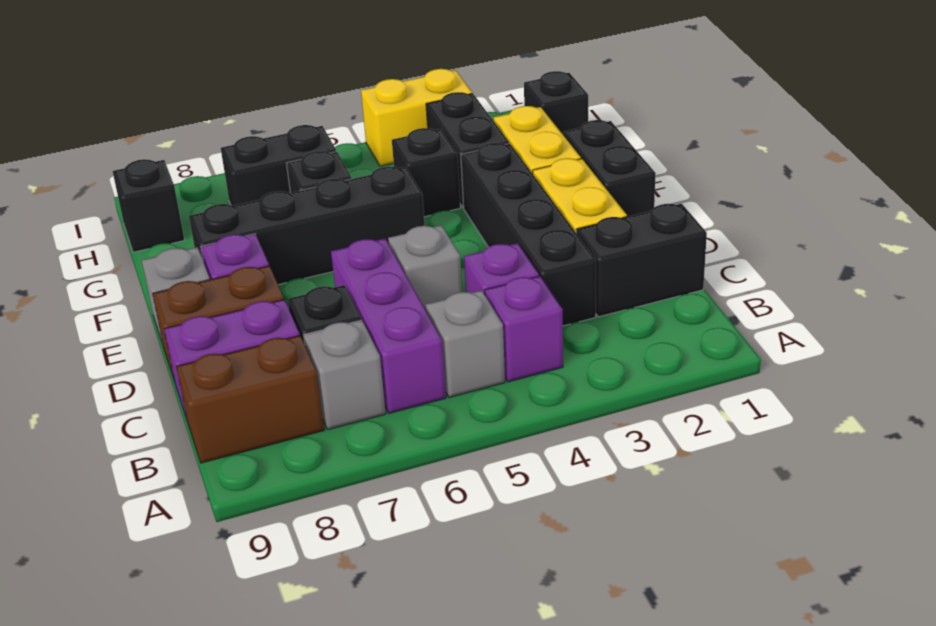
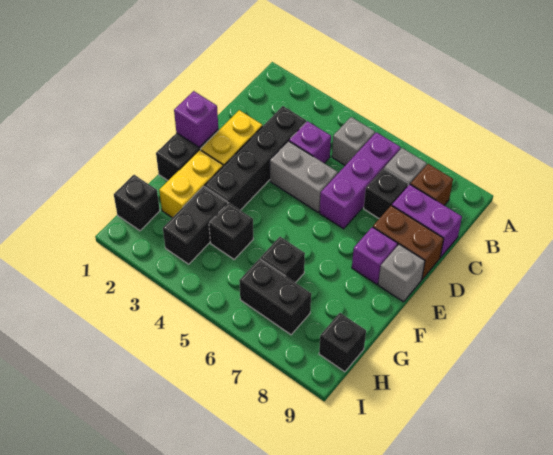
purple 1x1 brick [485,276,563,382] -> purple 1x1 brick moved to [174,91,218,147]
brown 1x2 brick [176,336,324,463] -> brown 1x1 brick [410,164,453,206]
black 1x2 brick [576,204,707,317] -> none
grey 1x1 brick [388,225,462,310] -> grey 1x2 brick [270,141,338,212]
black 1x4 brick [189,167,425,285] -> none
yellow 1x2 brick [361,69,472,166] -> none

